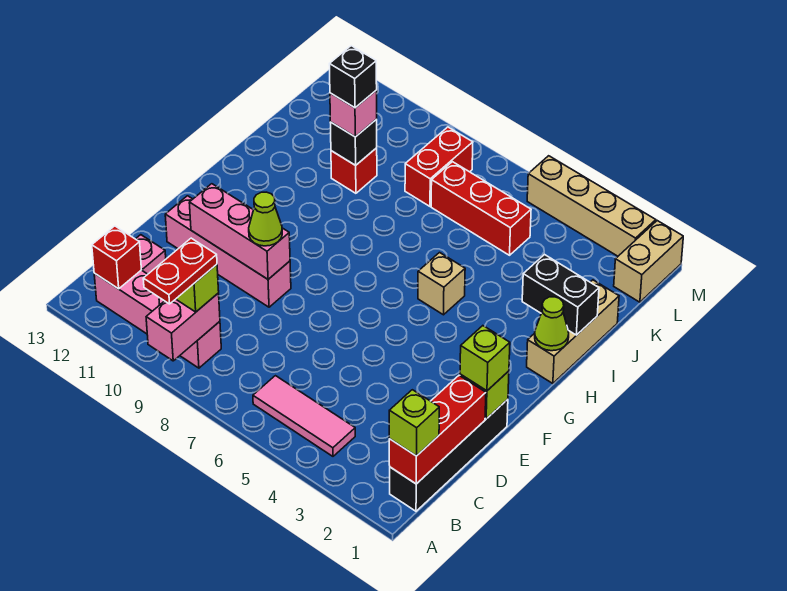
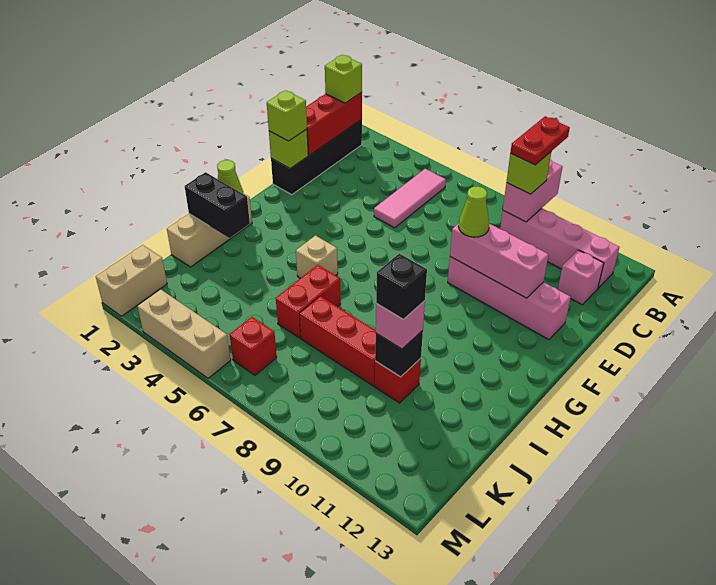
pink 1x3 tile [253,376,355,456] -> pink 1x3 tile turned to [374,169,446,228]
red 1x1 brick [92,226,141,289] -> red 1x1 brick moved to [229,317,277,375]
red 1x3 brick [431,162,531,255] -> red 1x3 brick moved to [299,296,376,386]
red 1x2 brick [405,127,473,206] -> red 1x2 brick moved to [276,265,341,338]
tan 1x4 brick [527,156,656,256] -> tan 1x3 brick [137,289,231,378]

